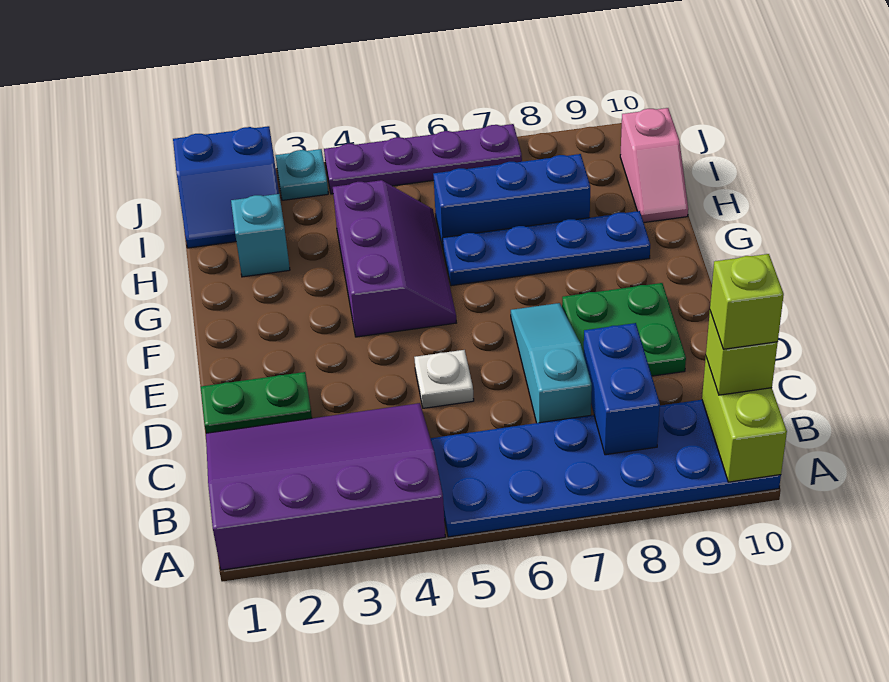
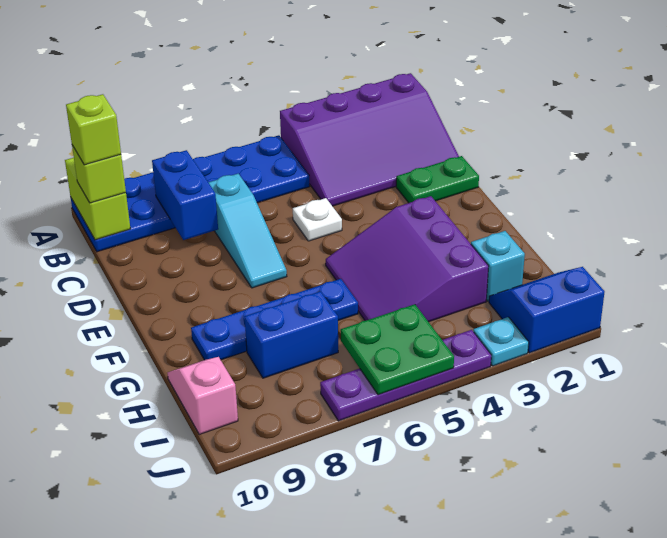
green 2x2 plate [562,283,686,376] -> green 2x2 plate moved to [341,304,454,395]
purple 2x3 slope [333,180,456,337] -> purple 3x3 slope [326,196,489,322]
blue 1x3 brick [433,154,590,248] -> blue 1x2 brick [245,291,338,378]

